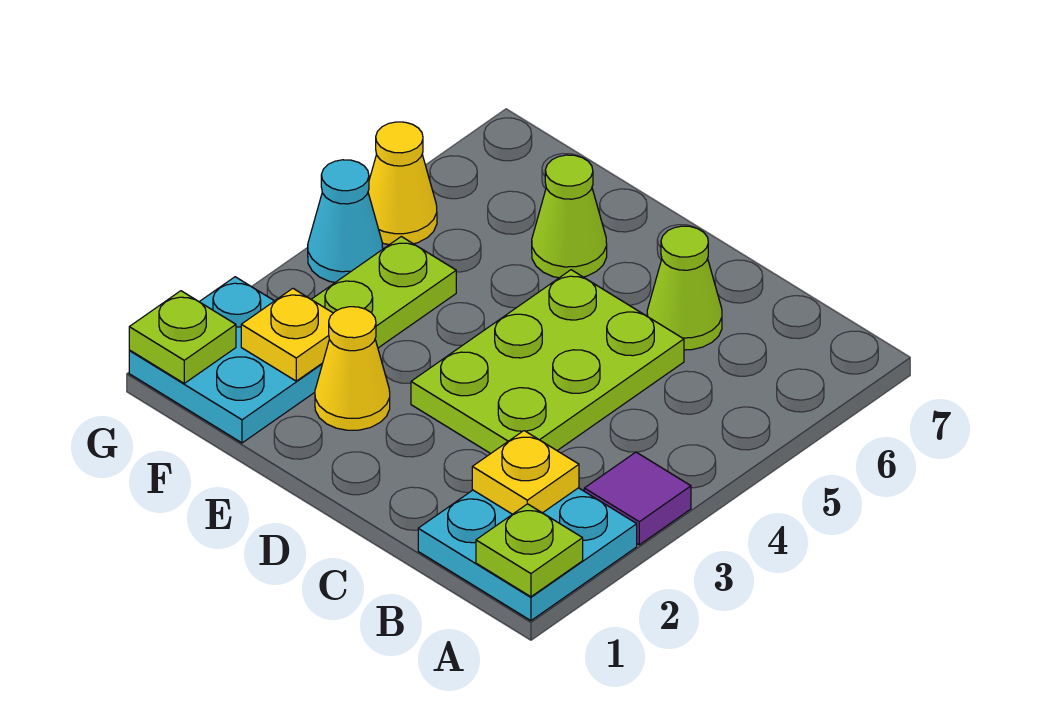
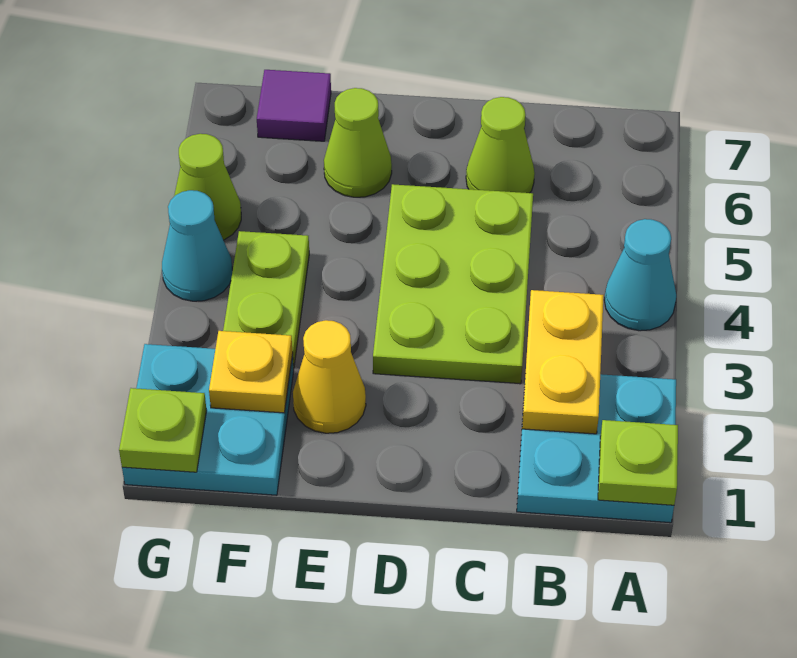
purple 1x1 tile [584,452,691,545] -> purple 1x1 tile moved to [257,70,331,141]
none -> cyan 1x1 cone [604,219,676,331]
yellow 1x1 plate [472,431,579,514] -> yellow 1x2 plate [522,290,604,434]
yellow 1x1 cone [368,122,437,245] -> lime 1x1 cone [174,134,241,240]

